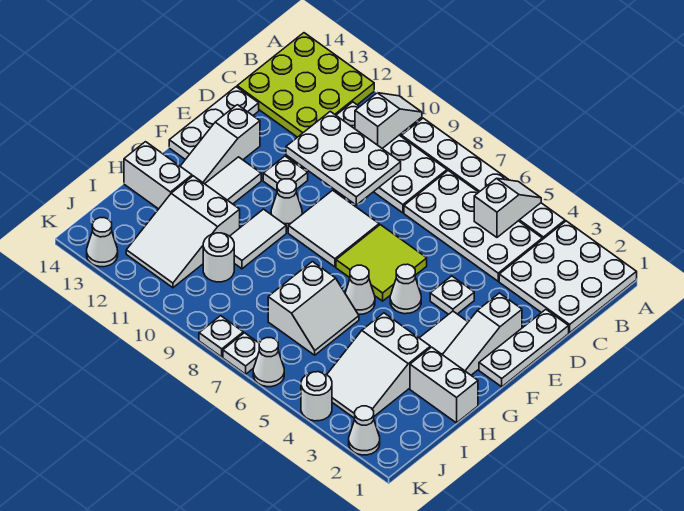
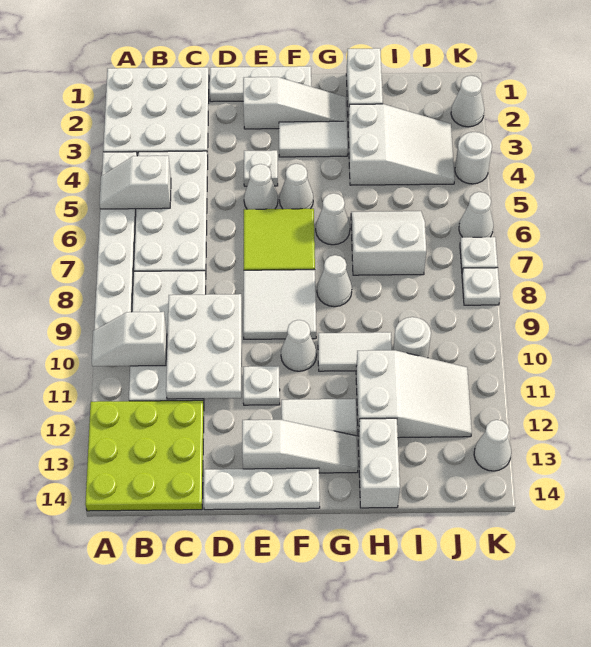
none -> white 1x1 cone [244,164,278,209]
none -> white 1x1 cone [317,255,352,307]

